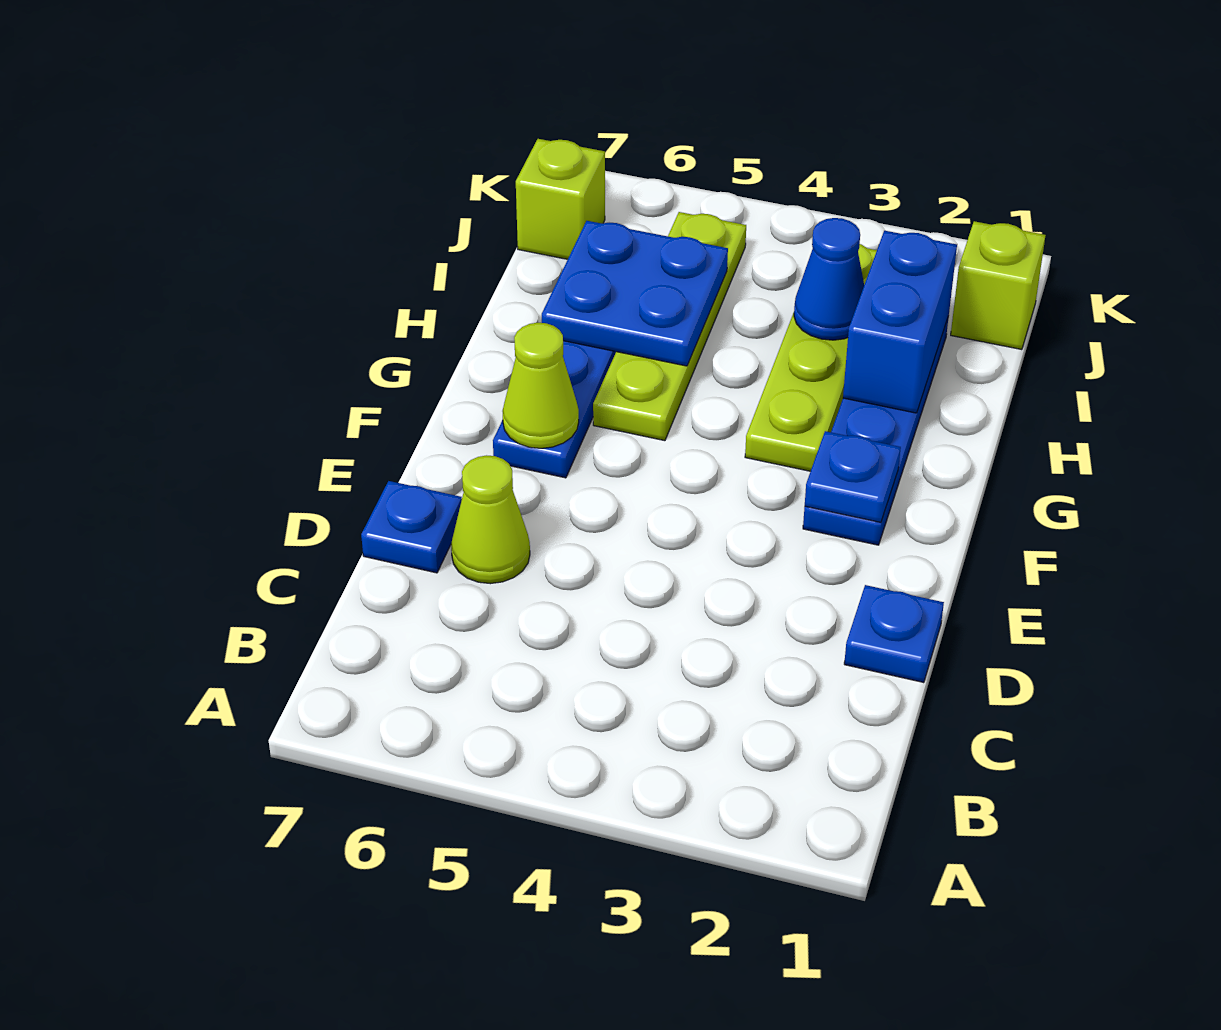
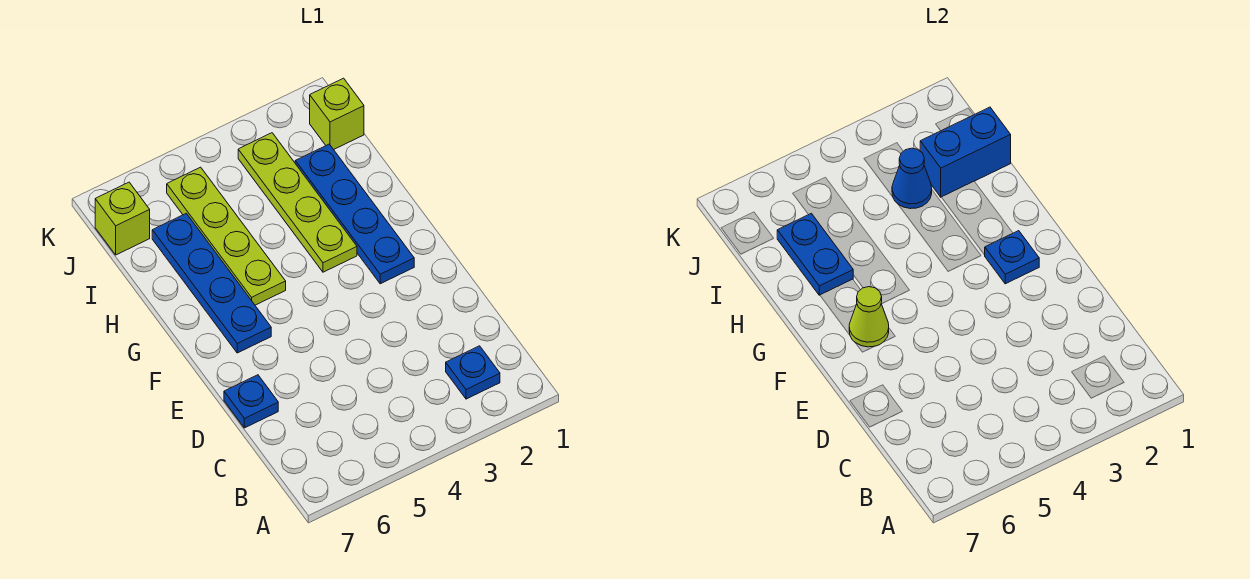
blue 1x1 plate [844,585,944,683] -> blue 1x1 plate moved to [446,346,500,399]
lime 1x1 cone [451,455,530,584] -> none
blue 1x2 brick [843,231,957,413] -> blue 1x2 brick turned to [920,107,1011,197]
blue 2x2 plate [542,221,728,366] -> blue 1x2 plate [777,213,853,295]

